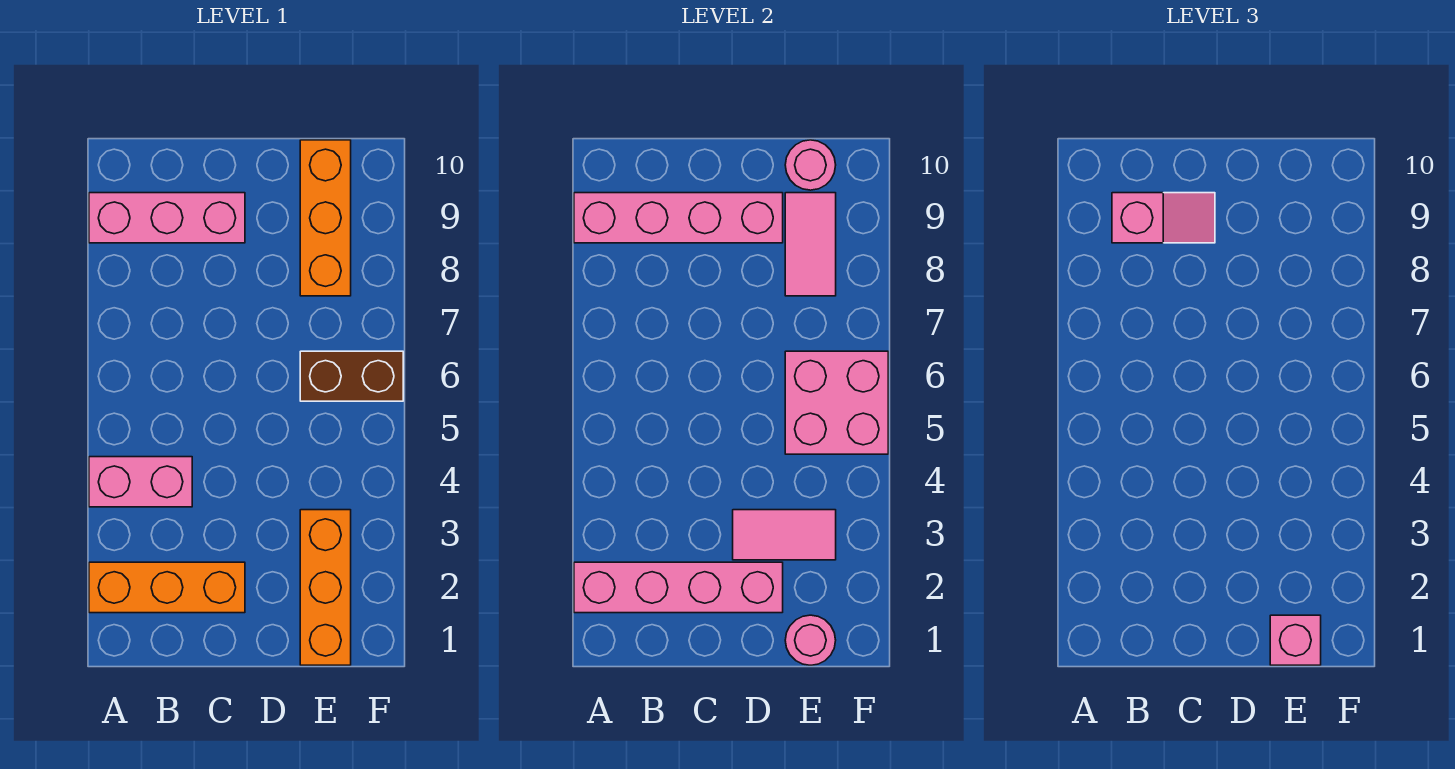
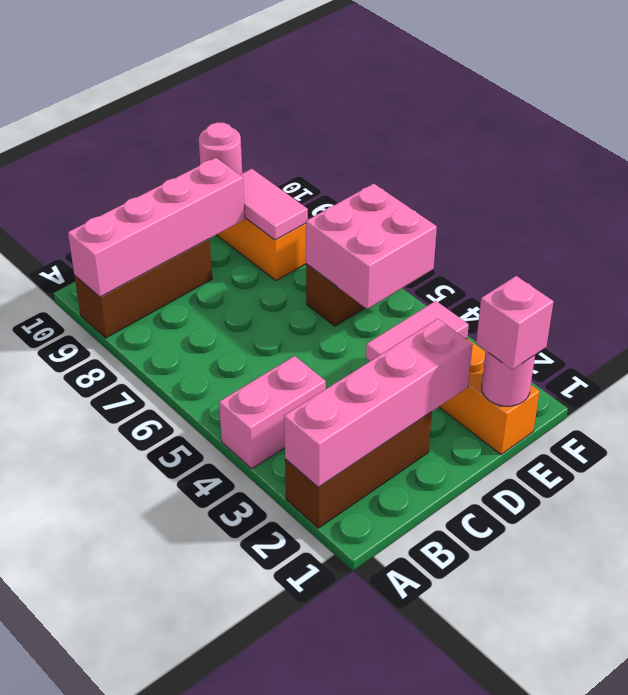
orange 1x3 brick [89,562,245,613] -> brown 1x3 brick [285,412,432,528]
pink 1x3 brick [89,193,245,243] -> brown 1x3 brick [75,239,212,338]
pink 1x2 slope [1112,193,1215,243] -> none

